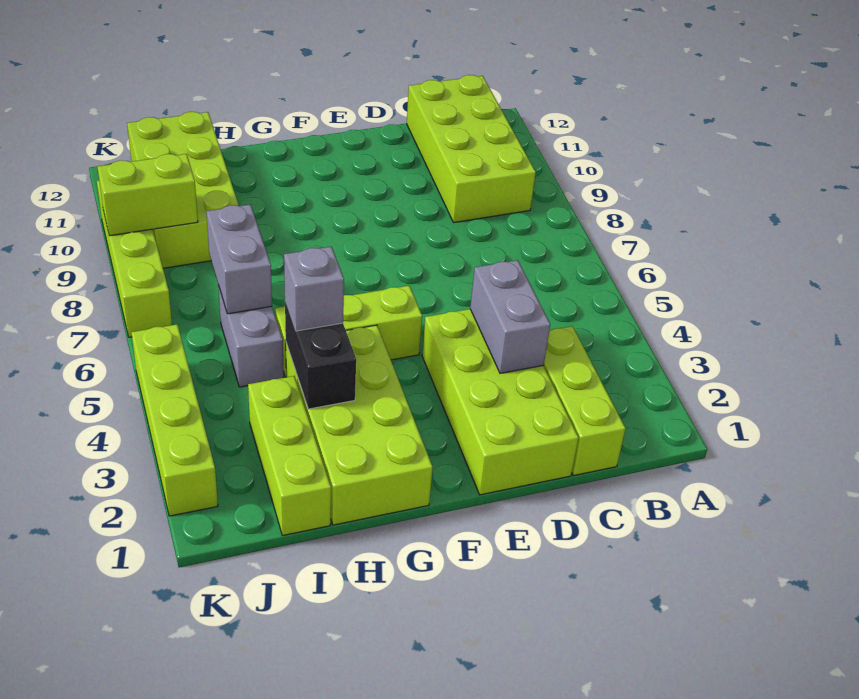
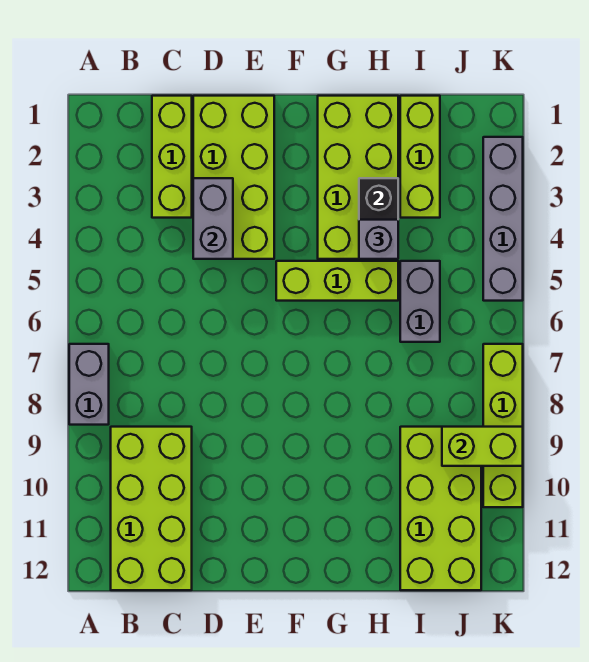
grey 1x2 brick [206,204,272,314] -> grey 1x2 brick moved to [69,344,109,425]
lime 1x4 brick [131,324,218,516] -> grey 1x4 brick [483,137,523,301]

